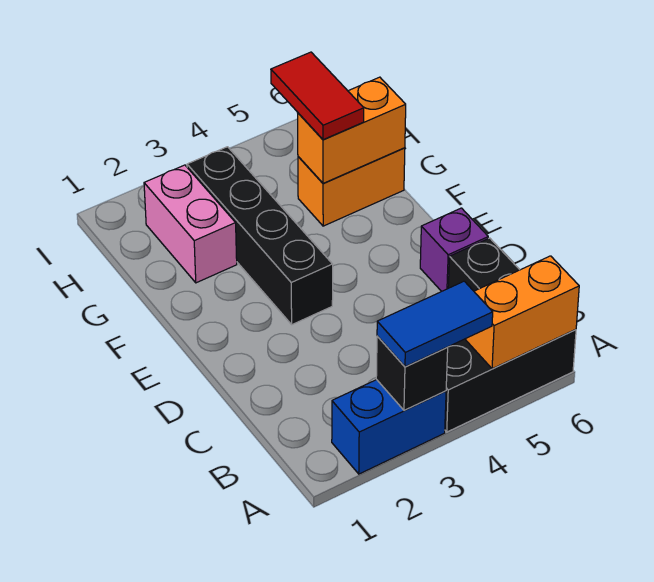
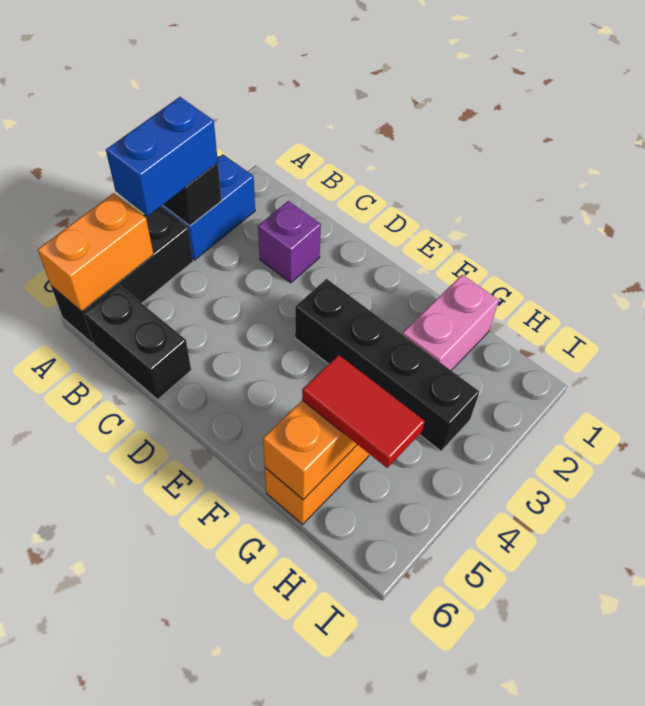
blue 1x2 tile [377,281,493,367] -> blue 1x2 brick [106,97,218,216]
purple 1x1 brick [420,208,488,291] -> purple 1x1 brick moved to [258,201,321,283]
pink 1x2 brick [144,165,237,283] -> pink 1x2 brick turned to [402,275,499,370]

